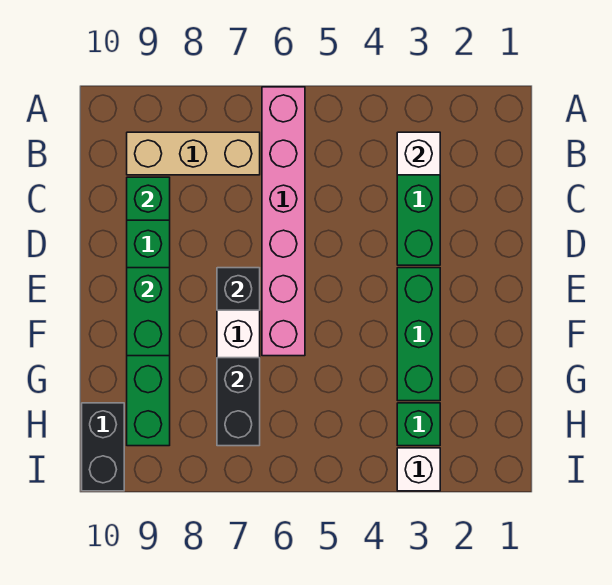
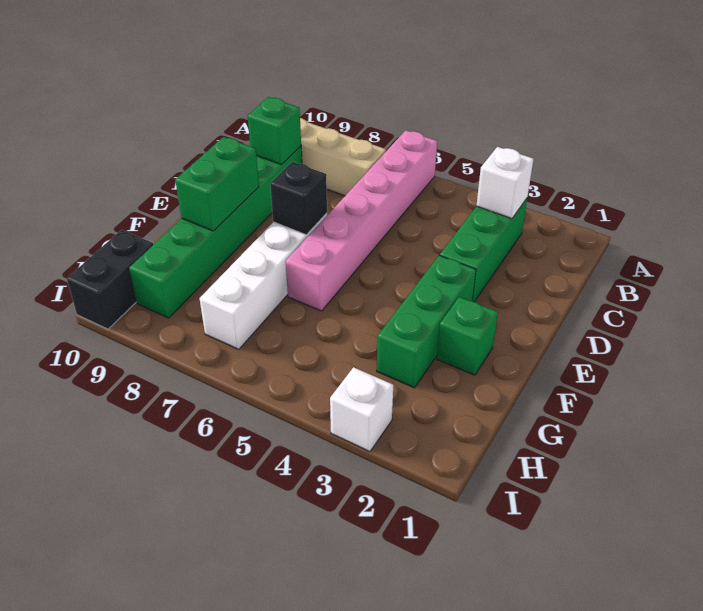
black 1x2 brick [217,358,260,446] -> none
green 1x1 brick [397,403,440,446] -> green 1x1 brick moved to [437,297,498,375]

